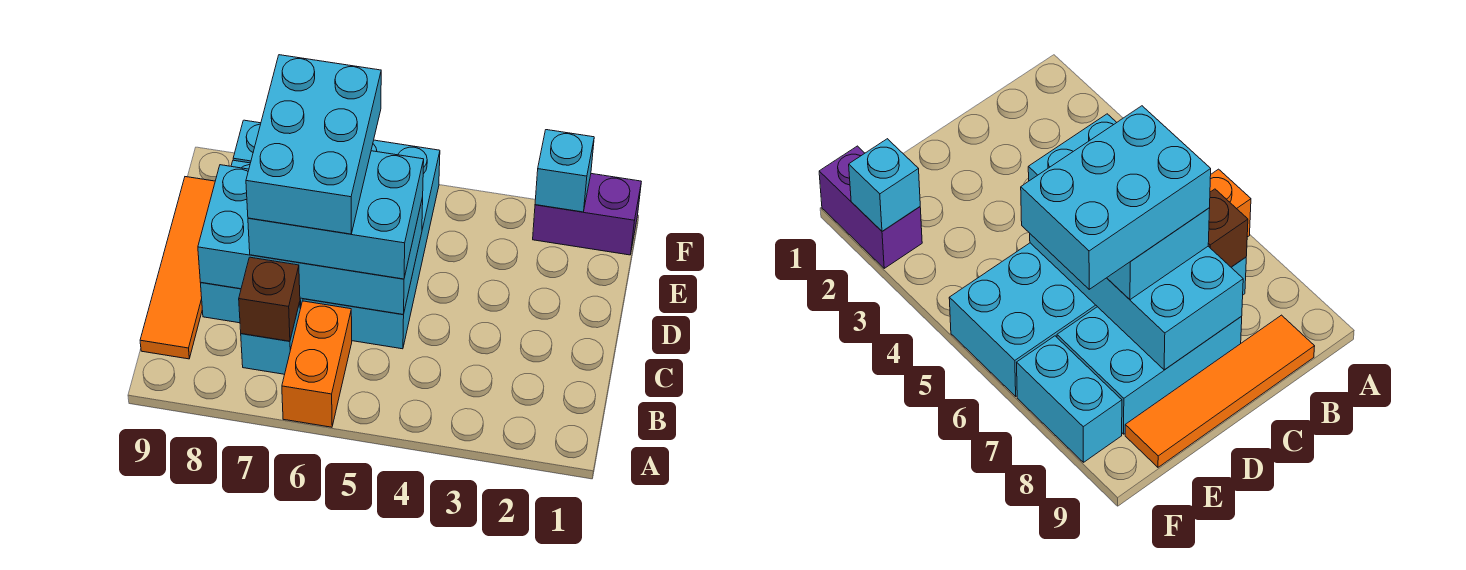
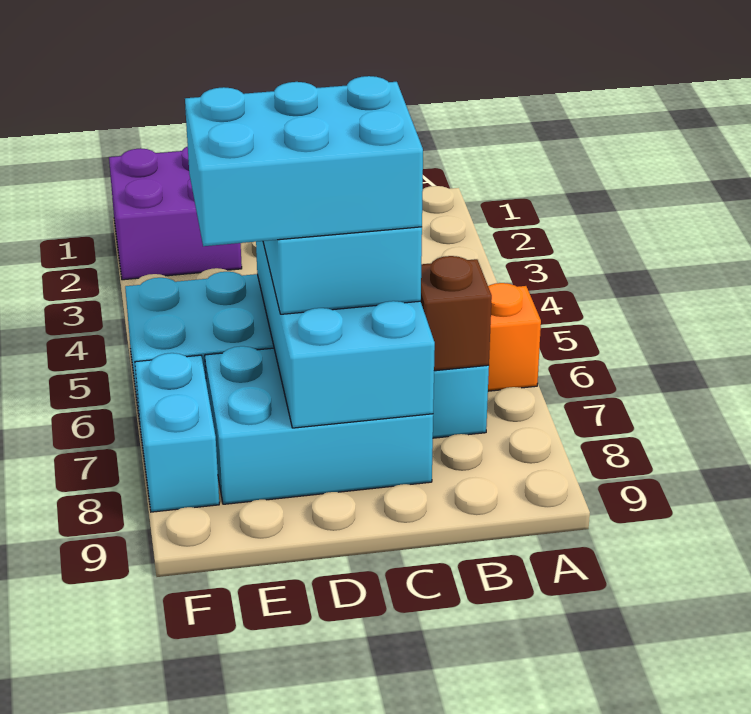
orange 1x4 tile [140,177,215,359] -> none
purple 1x2 brick [533,174,641,255] -> purple 2x2 brick [109,146,242,280]
cyan 1x1 brick [535,130,594,212] -> none

